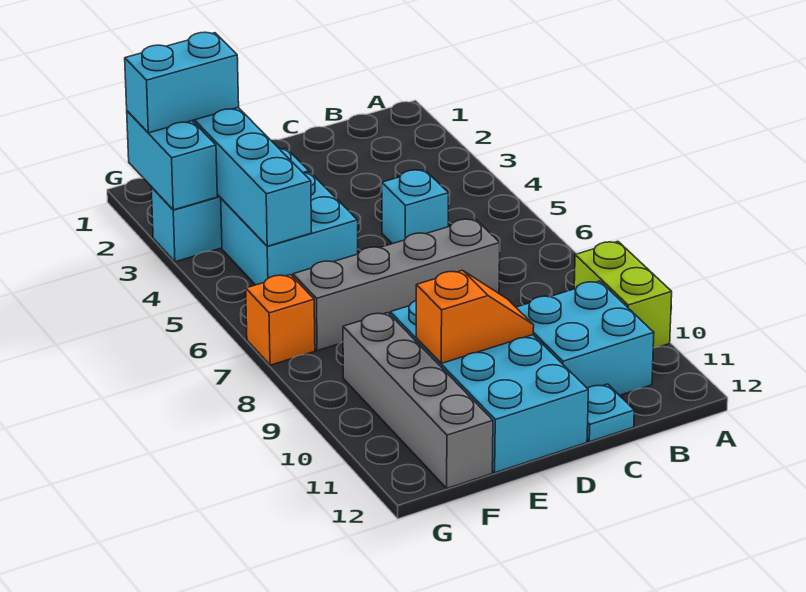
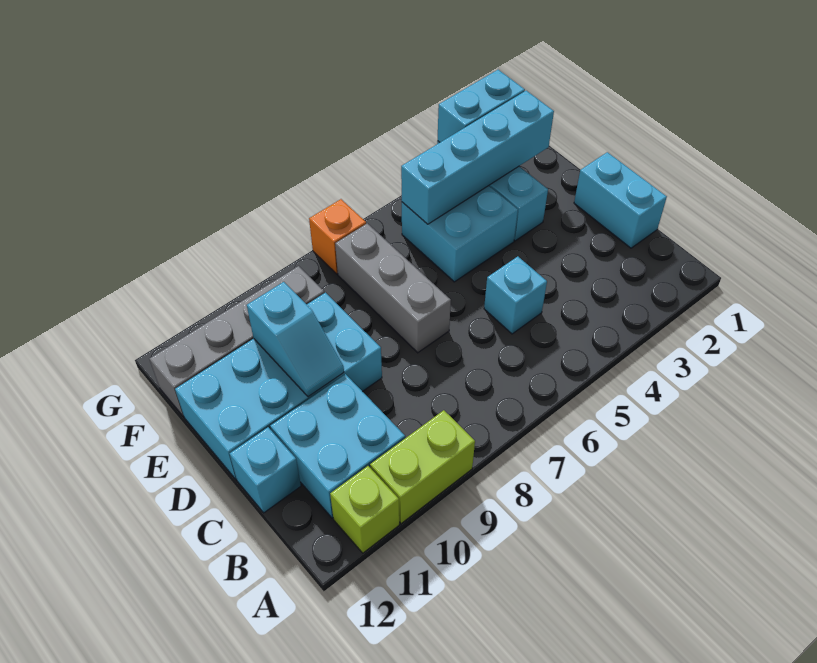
none -> lime 1x1 brick [330,466,399,553]
grey 1x4 brick [293,219,500,351] -> grey 1x3 brick [335,223,451,353]
cyan 1x1 plate [587,384,634,442] -> cyan 1x1 brick [230,427,301,513]
orange 1x2 slope [416,270,534,363] -> cyan 1x2 slope [247,282,344,397]
cyan 1x2 brick [125,32,239,133] -> cyan 1x2 brick moved to [574,152,667,248]

